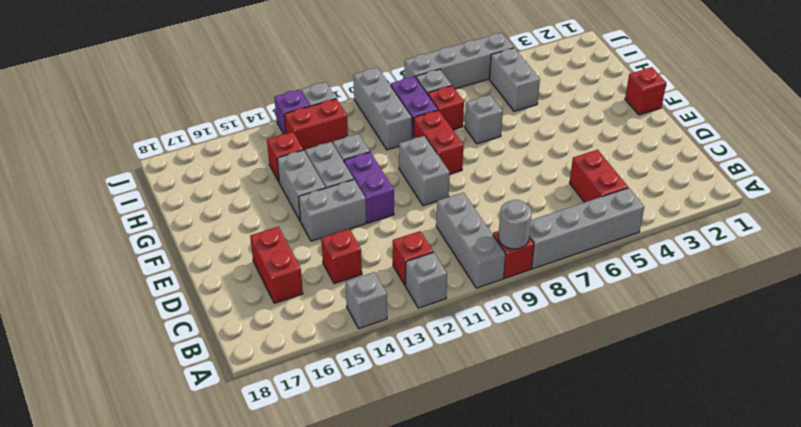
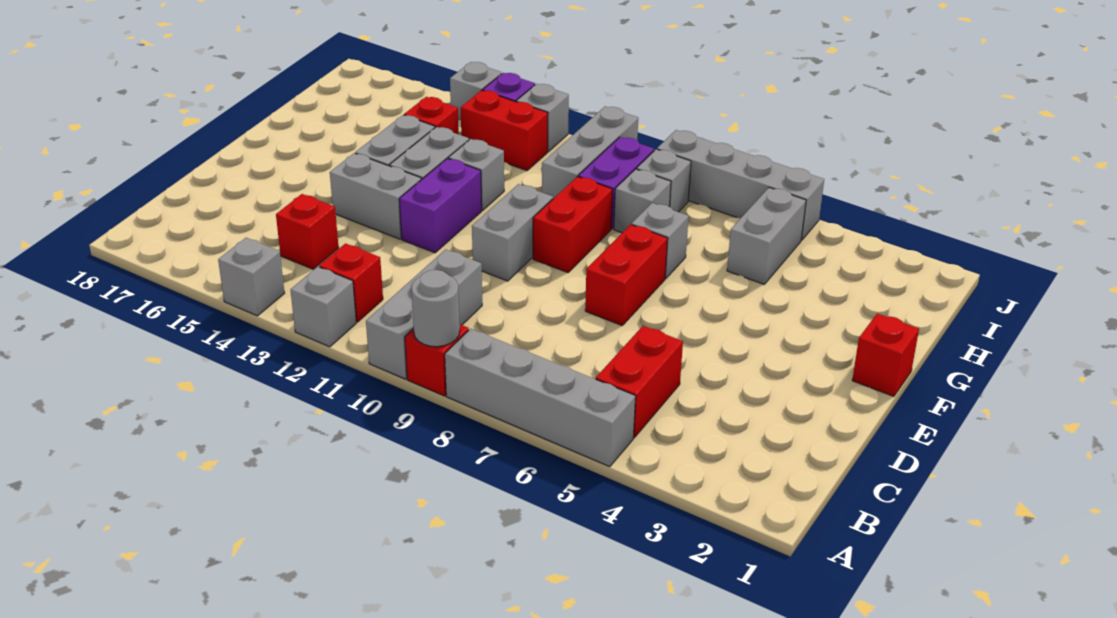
red 1x2 brick [250,227,303,303] -> red 1x2 brick moved to [585,225,668,325]
red 1x1 brick [428,86,464,130] -> grey 1x1 brick [614,169,671,233]
none -> grey 1x1 brick [450,62,502,120]

